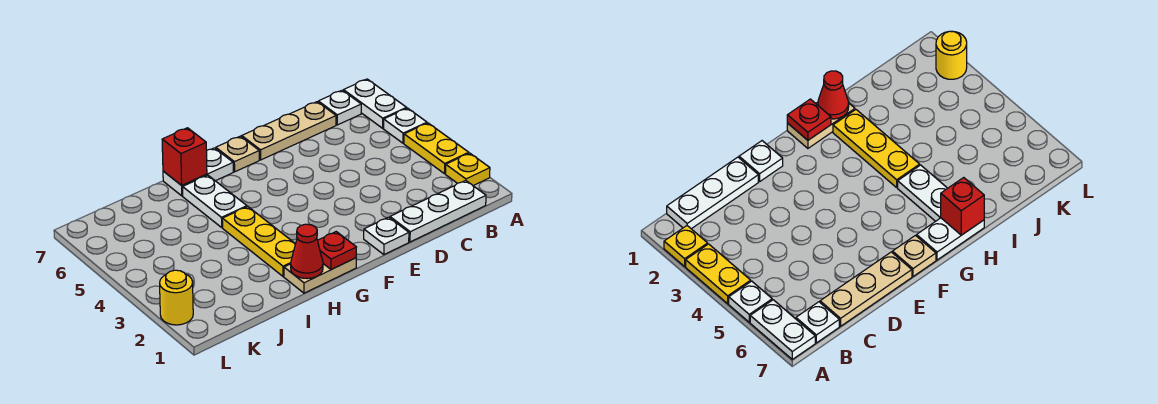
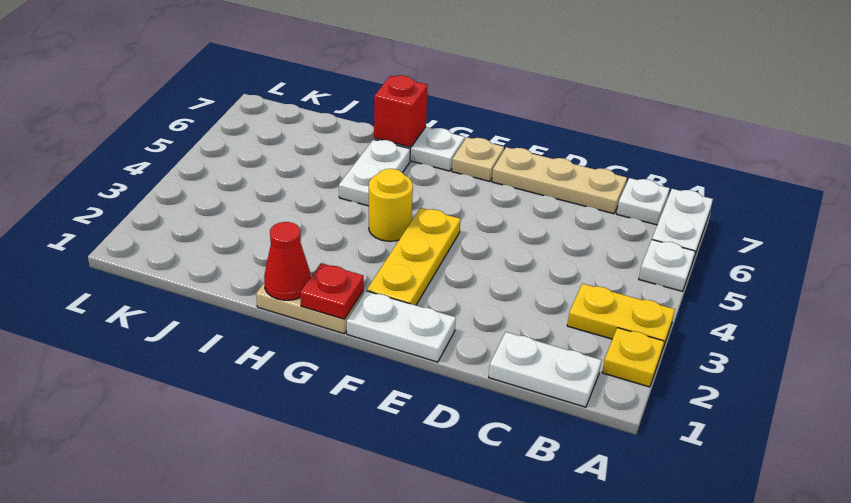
yellow 1x2 plate [404,123,469,174] -> yellow 1x2 plate turned to [567,284,675,350]
white 1x3 plate [390,180,486,242] -> white 1x2 plate [489,332,601,407]
white 1x1 plate [364,217,409,255] -> white 1x2 plate [347,291,456,362]
yellow 1x3 plate [222,207,295,276] -> yellow 1x3 plate moved to [367,208,461,305]
yellow 1x1 round brick [160,270,193,325] -> yellow 1x1 round brick moved to [369,169,413,241]

